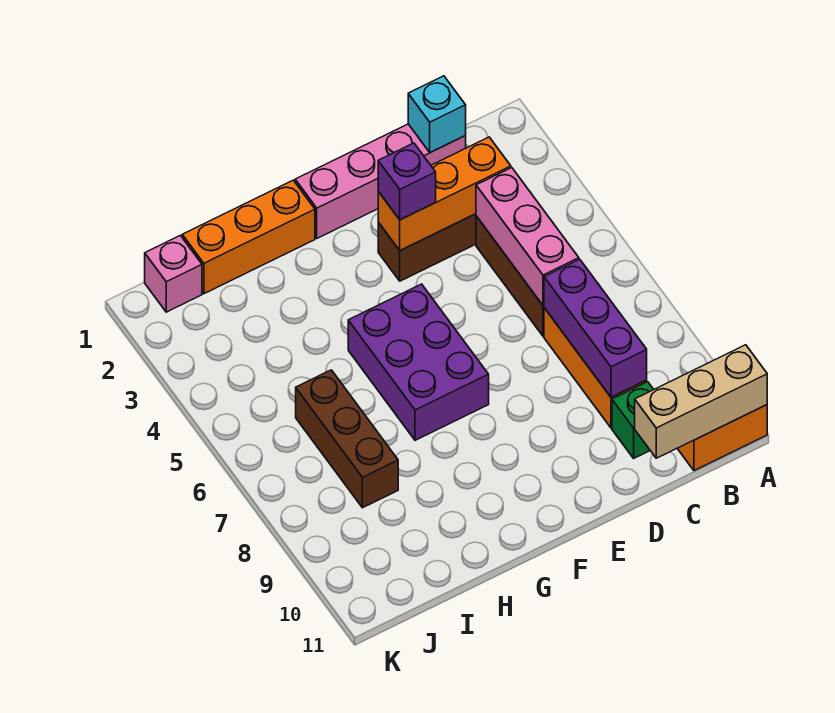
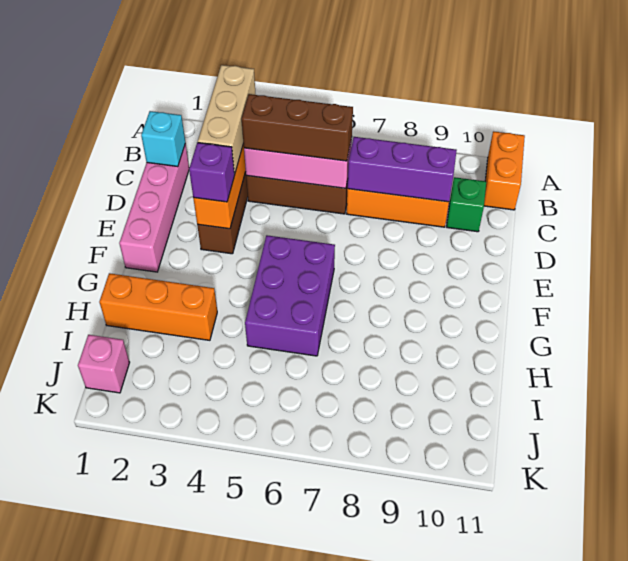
tan 1x3 brick [635,345,767,458] -> tan 1x3 brick moved to [198,65,256,174]
purple 2x3 brick [348,284,489,440] -> purple 2x3 brick turned to [245,235,335,356]
orange 1x3 brick [182,180,315,294] -> orange 1x3 brick turned to [99,273,217,340]
brown 1x3 brick [296,370,398,508] -> brown 1x3 brick moved to [242,94,353,161]

